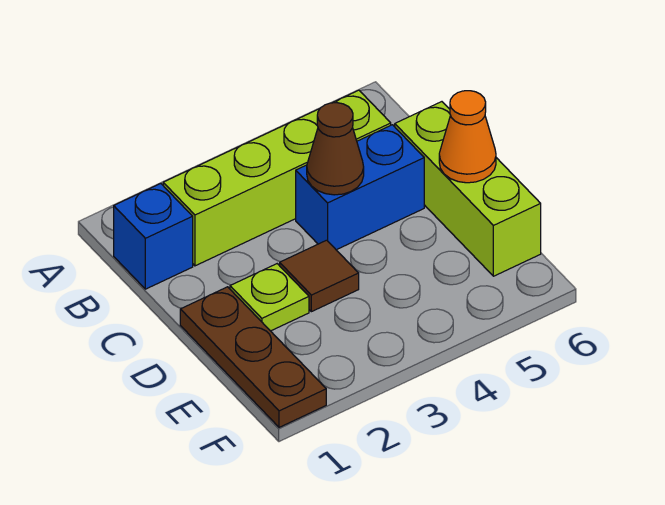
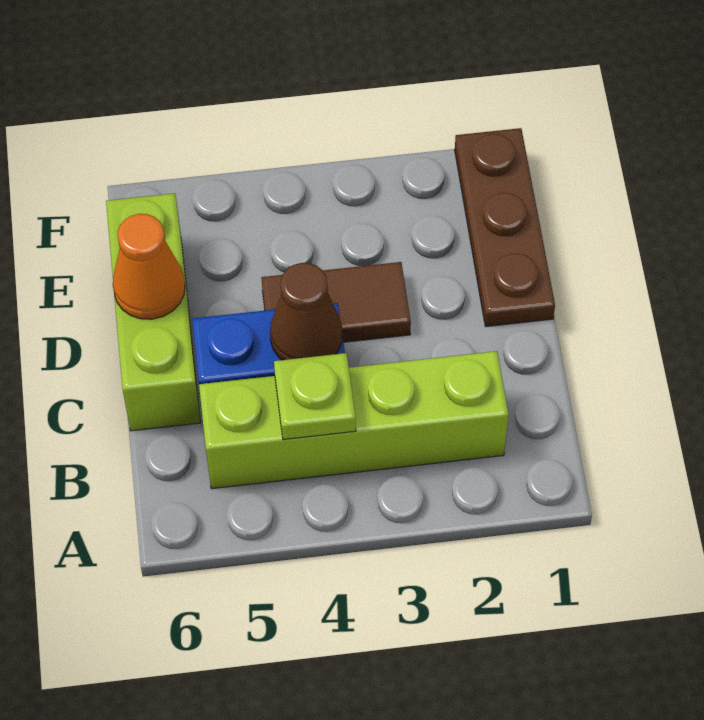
blue 1x1 brick [114,184,193,289] -> none
lime 1x1 plate [230,264,309,331] -> lime 1x1 plate moved to [274,353,356,440]
brown 1x1 tile [280,240,359,312] -> brown 1x2 tile [261,262,411,342]

